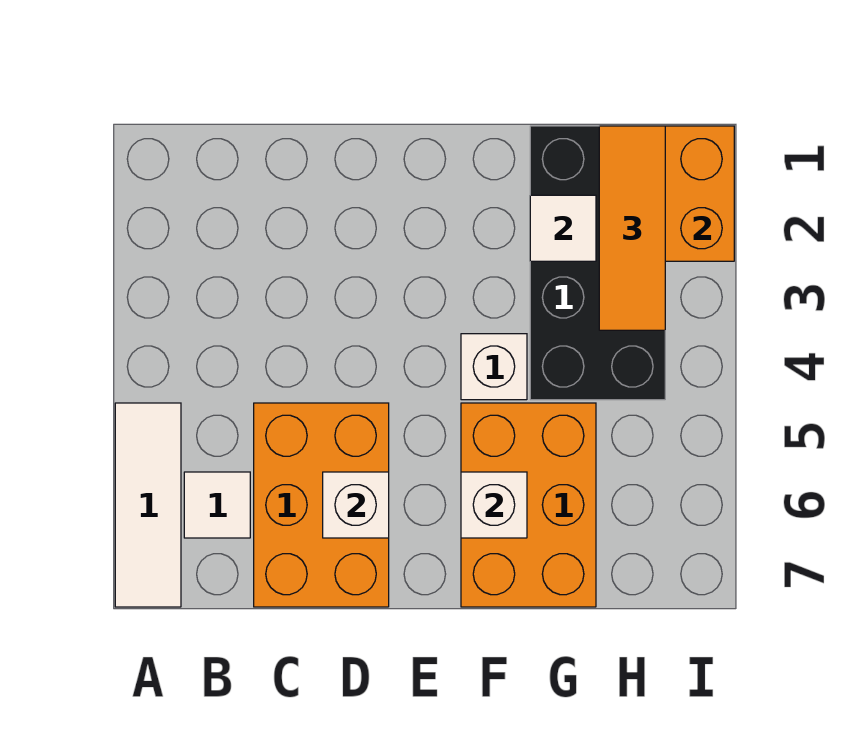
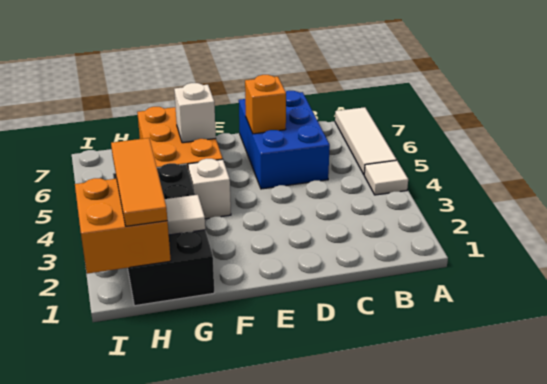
white 1x1 tile [184,472,250,538] -> white 1x1 tile moved to [364,160,408,195]
orange 2x3 brick [254,403,389,607] -> blue 2x3 brick [239,91,330,189]
white 1x1 brick [323,472,389,538] -> orange 1x1 brick [245,75,286,134]

